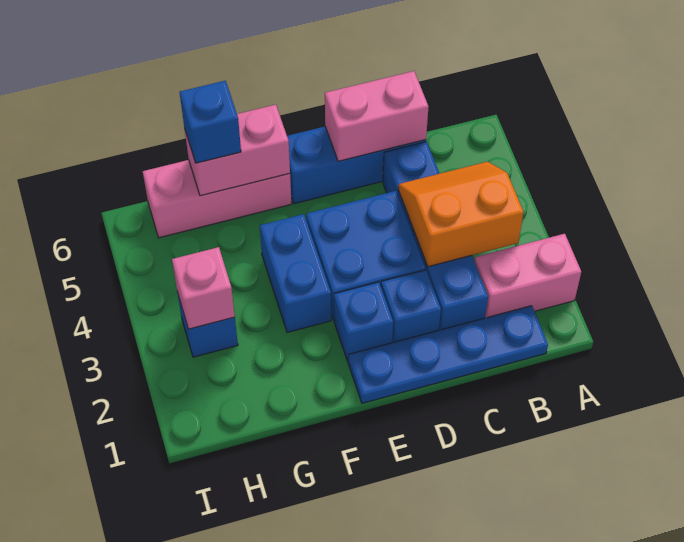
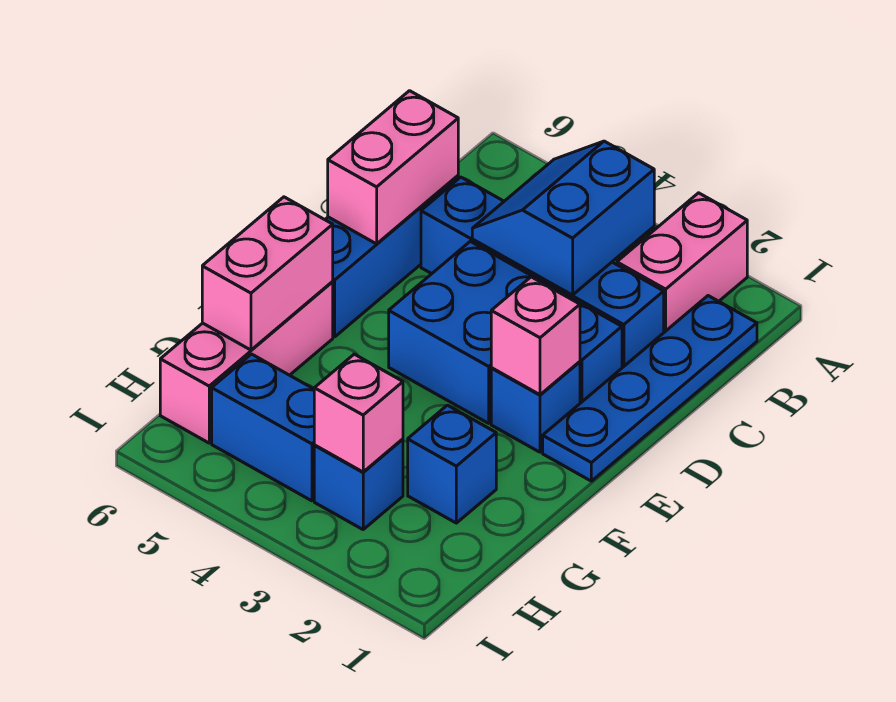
orange 2x2 slope [398,162,524,267] -> blue 2x2 slope [472,141,654,295]
none -> pink 1x1 brick [491,277,580,395]
blue 1x2 brick [260,214,331,332] -> blue 1x2 brick moved to [212,354,315,501]
blue 1x1 brick [180,81,241,163] -> blue 1x1 brick moved to [408,405,496,523]

